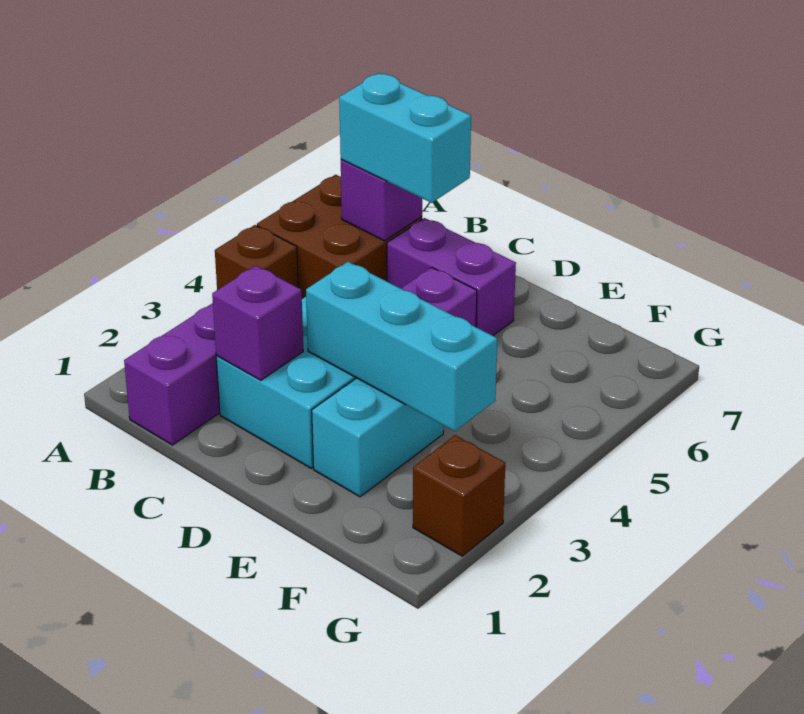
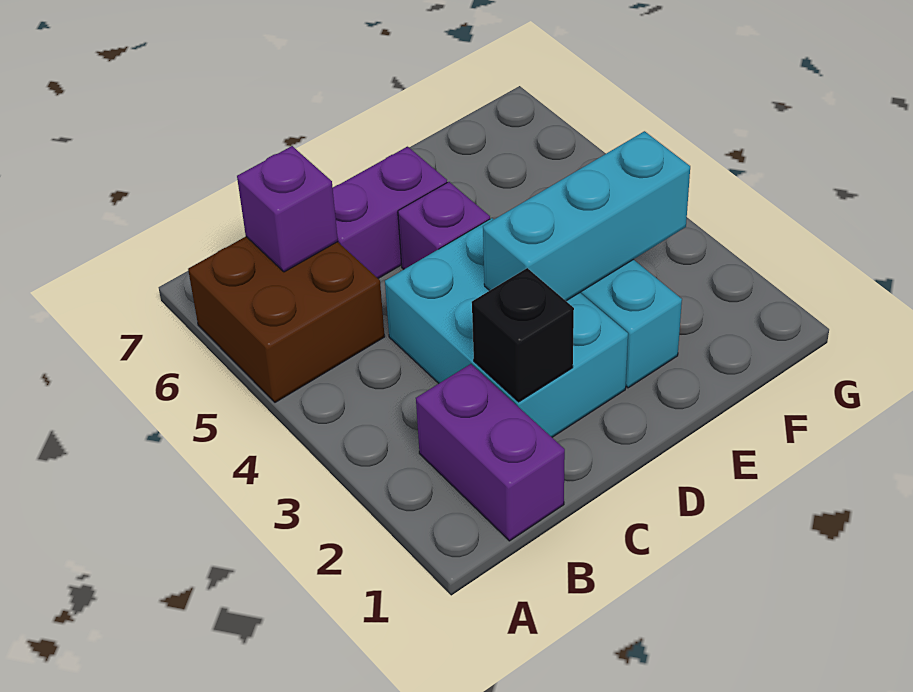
brown 1x1 brick [215,225,298,290] -> none
cyan 1x2 brick [339,73,471,203] -> none
purple 1x1 brick [212,266,303,380] -> black 1x1 brick [472,268,574,402]
brown 1x1 brick [413,435,505,556] -> none

